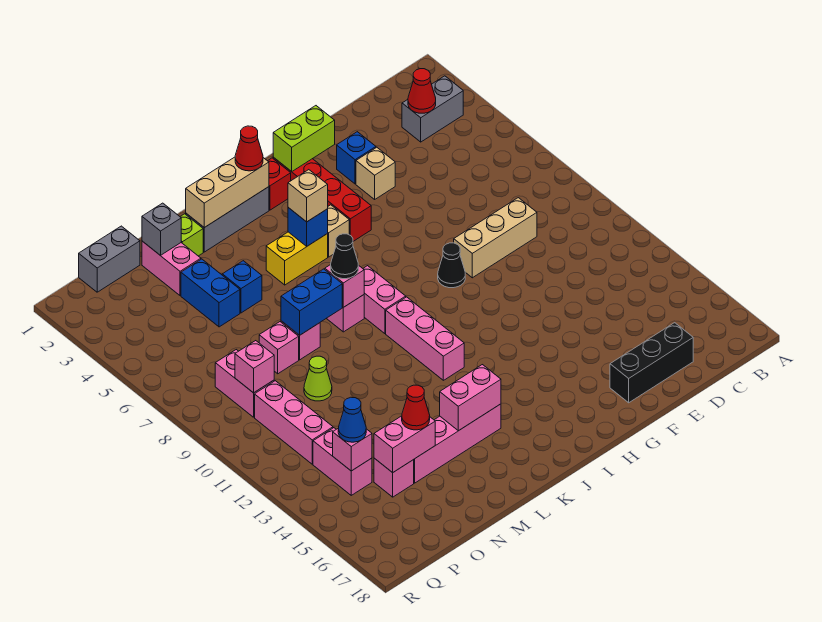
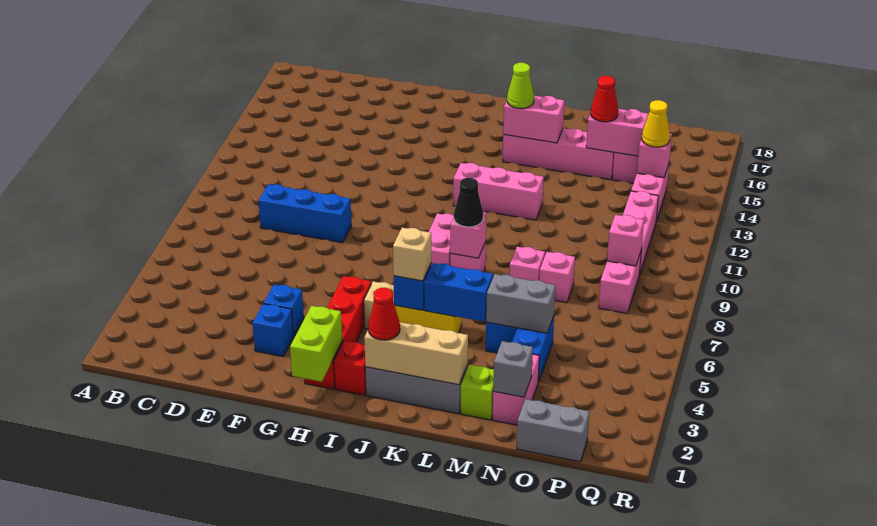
grey 1x2 brick [402,76,463,142] -> grey 1x2 brick moved to [486,274,556,333]
red 1x1 cone [408,69,436,113] -> none
tan 1x3 brick [454,198,537,278] -> blue 1x3 brick [259,184,351,243]
black 1x3 brick [610,323,693,403] -> none
tan 1x1 brick [356,147,395,199] -> blue 1x1 brick [264,284,304,336]
lime 1x2 brick [273,106,335,172] -> lime 1x2 brick turned to [290,306,342,382]
black 1x1 cone [438,243,465,288] -> none
pink 1x3 brick [386,297,464,380] -> pink 1x3 brick turned to [453,163,544,220]
blue 1x2 brick [281,269,342,335] -> blue 1x2 brick moved to [424,263,493,322]
lime 1x1 cone [304,356,332,401] -> lime 1x1 cone moved to [507,63,534,109]
blue 1x1 cone [338,397,366,442] -> yellow 1x1 cone [642,100,670,147]

